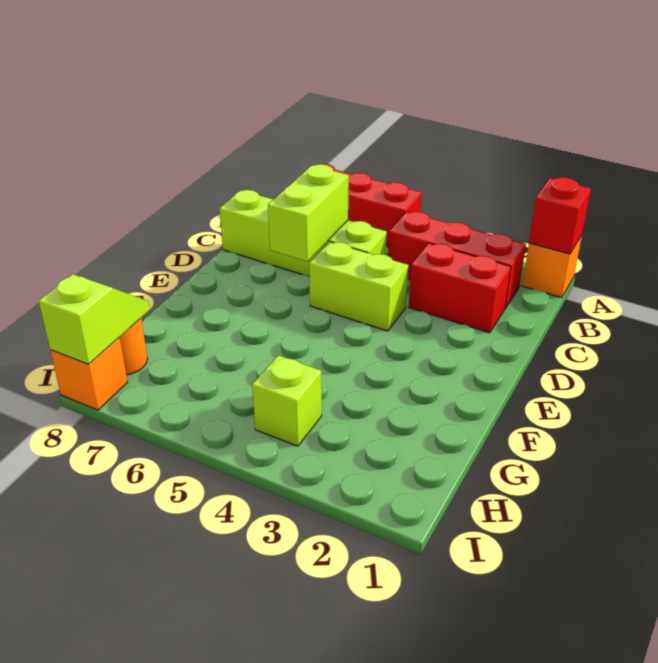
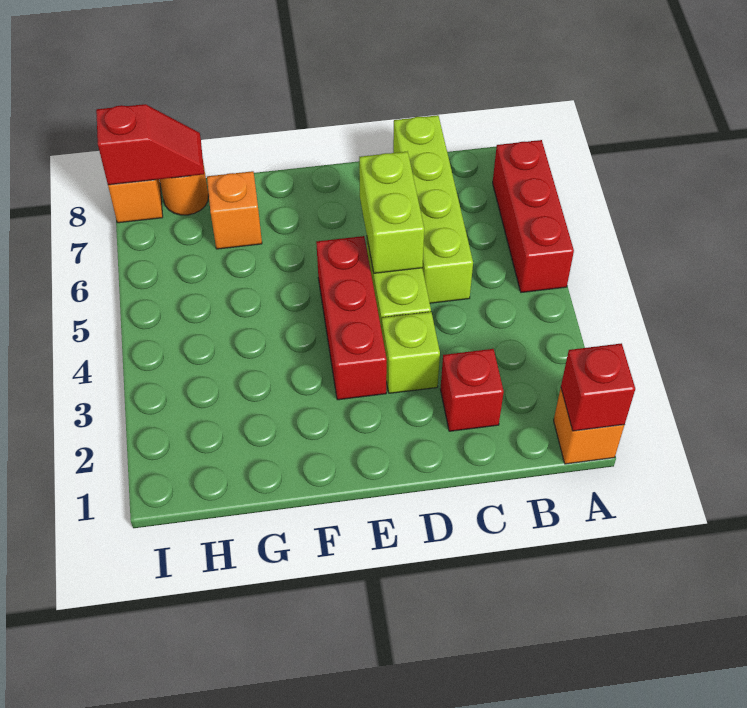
red 1x3 brick [388,212,526,308] -> red 1x3 brick moved to [316,236,387,400]
red 1x2 brick [409,243,511,333] -> red 1x1 brick [440,349,504,431]
lime 1x2 brick [268,164,349,261] -> lime 1x2 brick turned to [359,151,424,273]
none -> orange 1x1 brick [207,171,262,249]
lime 1x1 brick [252,355,322,446] -> lime 1x1 brick moved to [382,312,440,393]
lime 1x2 slope [39,274,150,364] -> red 1x2 slope [96,104,204,185]

